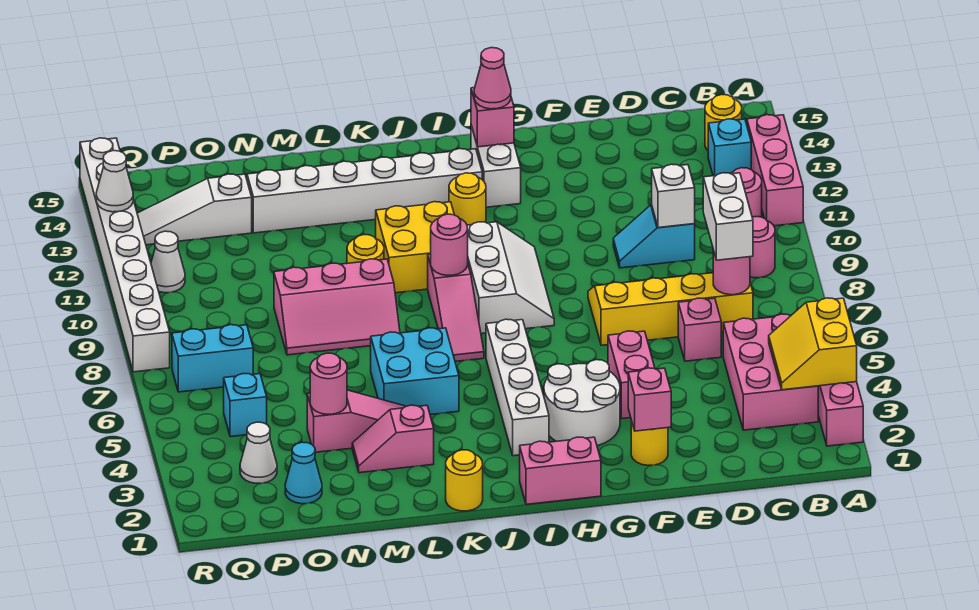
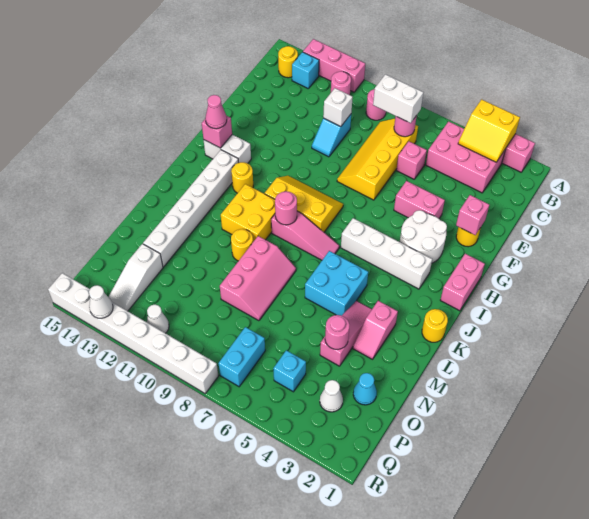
white 2x3 slope [467,222,554,334] -> yellow 2x3 slope [265,176,343,232]

